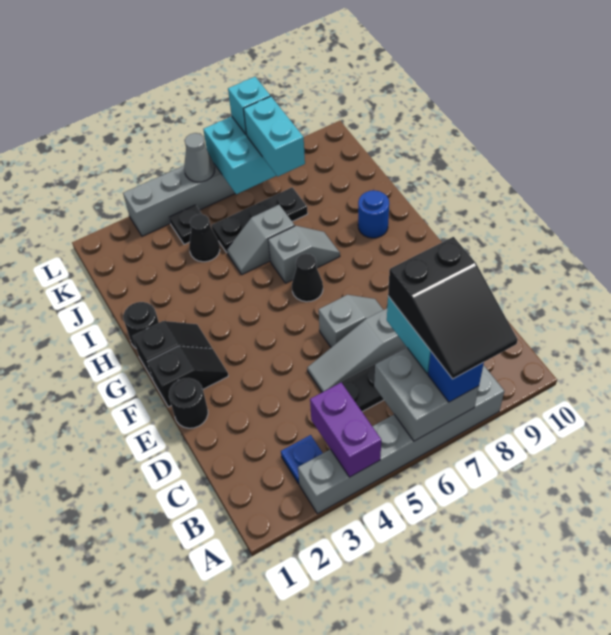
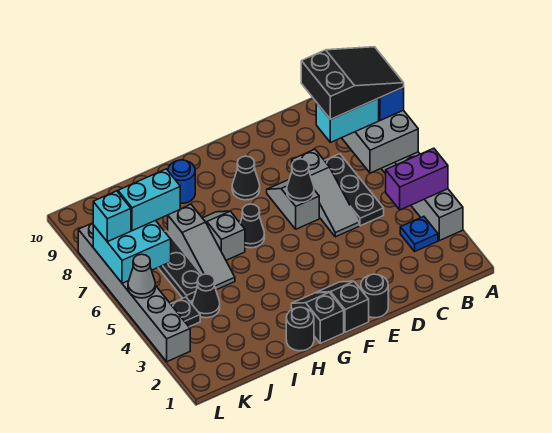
none -> black 1x1 cone [287,159,314,203]
none -> black 1x1 cone [232,156,260,200]
grey 1x2 slope [227,205,295,275] -> grey 1x3 slope [168,205,235,290]

